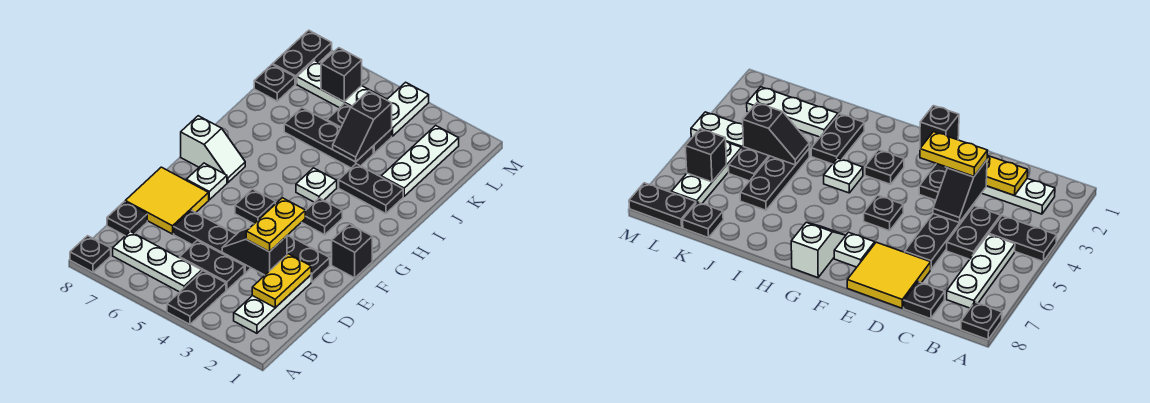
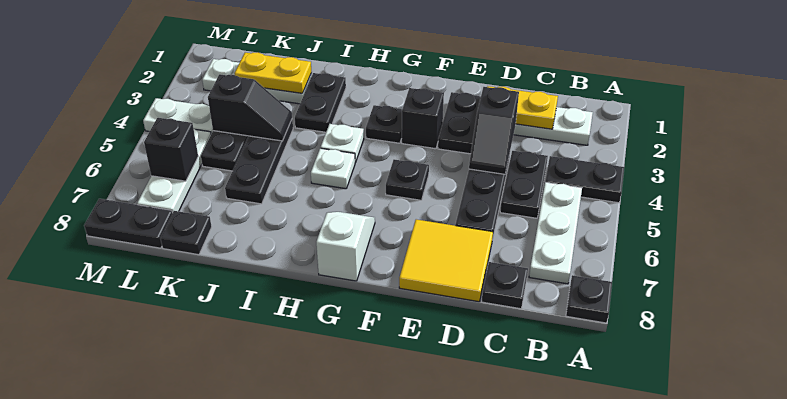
yellow 1x2 plate [246,198,305,252] -> yellow 1x2 plate moved to [235,53,311,93]
black 1x1 brick [332,224,372,278] -> black 1x1 brick moved to [402,88,444,149]
white 1x1 plate [186,163,227,200] -> white 1x1 plate moved to [311,148,355,189]

